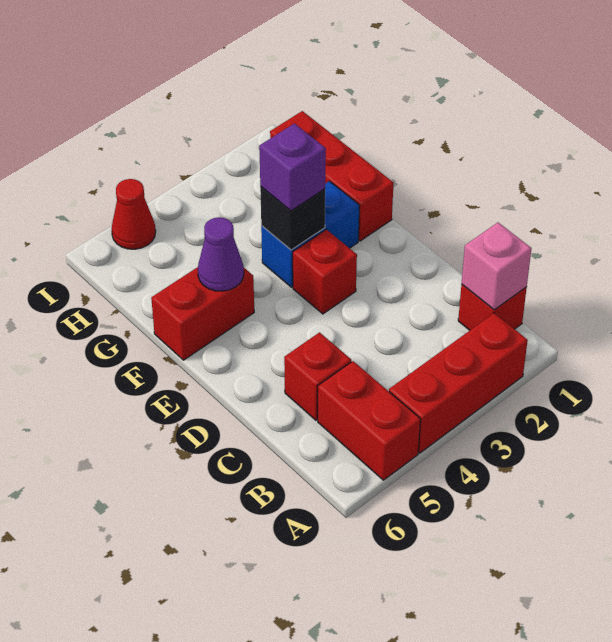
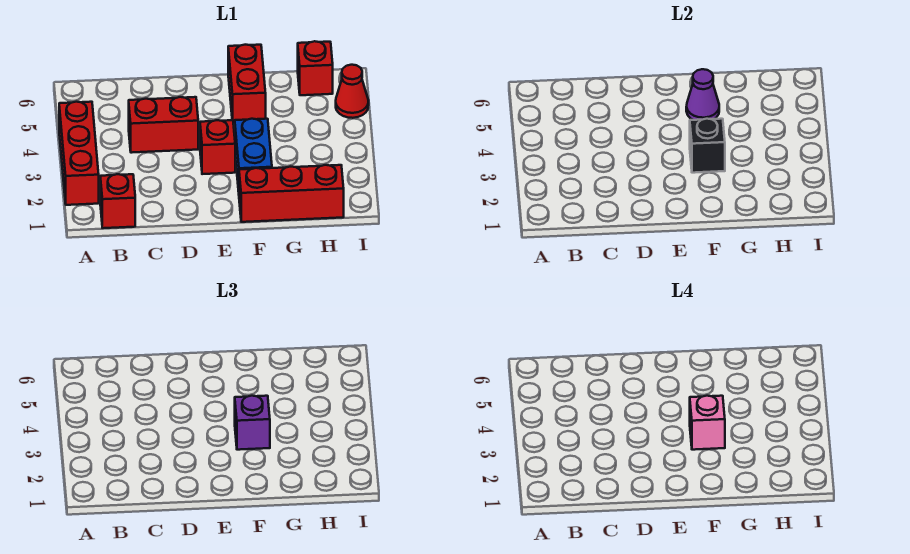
red 1x2 brick [318,361,421,480] -> red 1x2 brick moved to [129,97,198,153]
pink 1x1 brick [462,223,532,310] -> pink 1x1 brick moved to [690,396,725,450]
red 1x1 brick [284,332,351,420] -> red 1x1 brick moved to [298,41,333,95]

